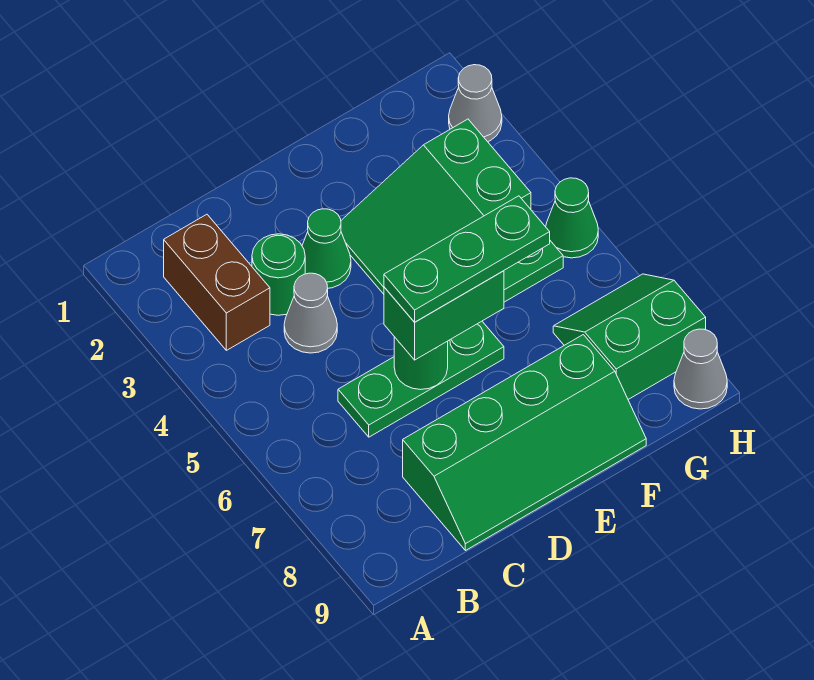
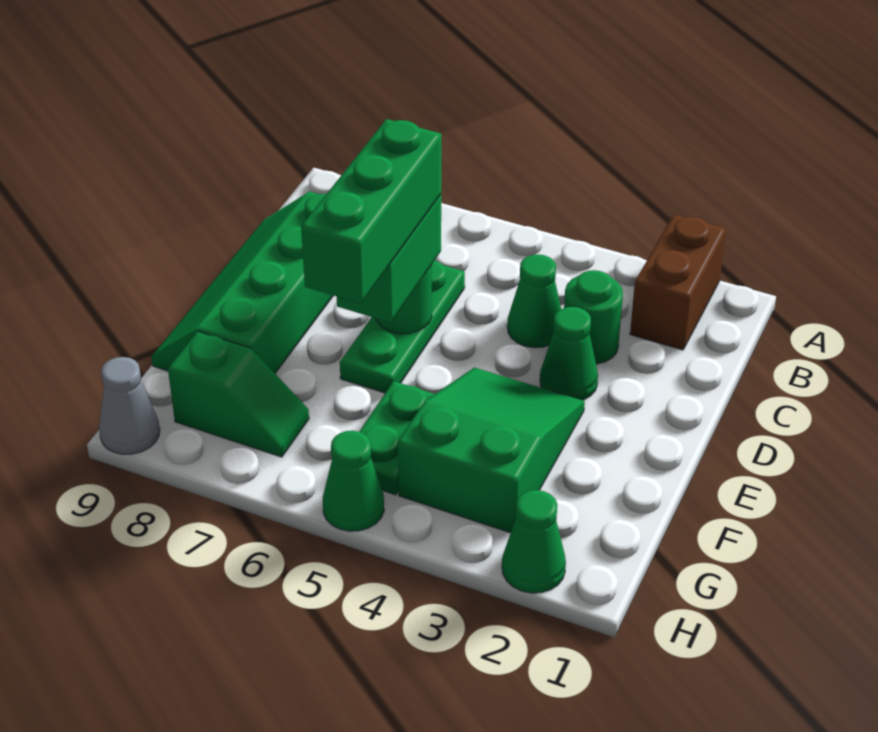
brown 1x2 brick [164,214,270,350] -> brown 1x2 brick turned to [630,215,726,350]
grey 1x1 cone [284,273,337,353] -> green 1x1 cone [507,254,561,348]
green 1x3 plate [384,196,550,322] -> green 1x3 brick [301,119,441,304]
green 2x2 slope [553,274,706,399] -> green 1x2 slope [168,332,309,457]
grey 1x1 cone [449,65,502,142] -> green 1x1 cone [502,490,566,593]

